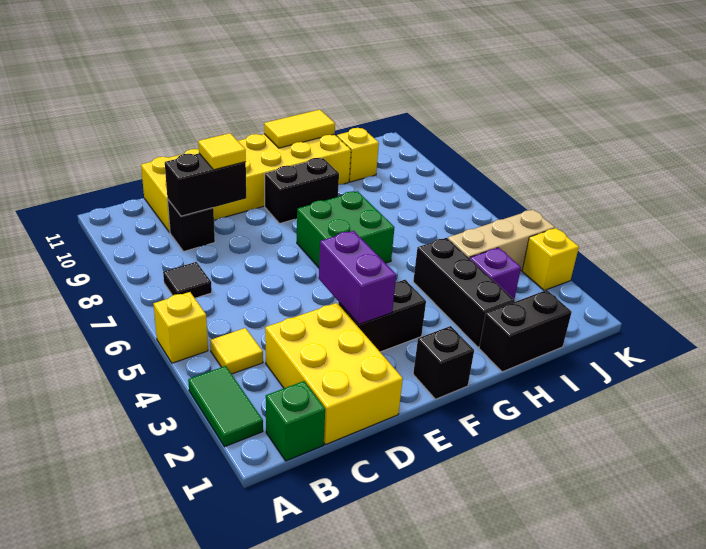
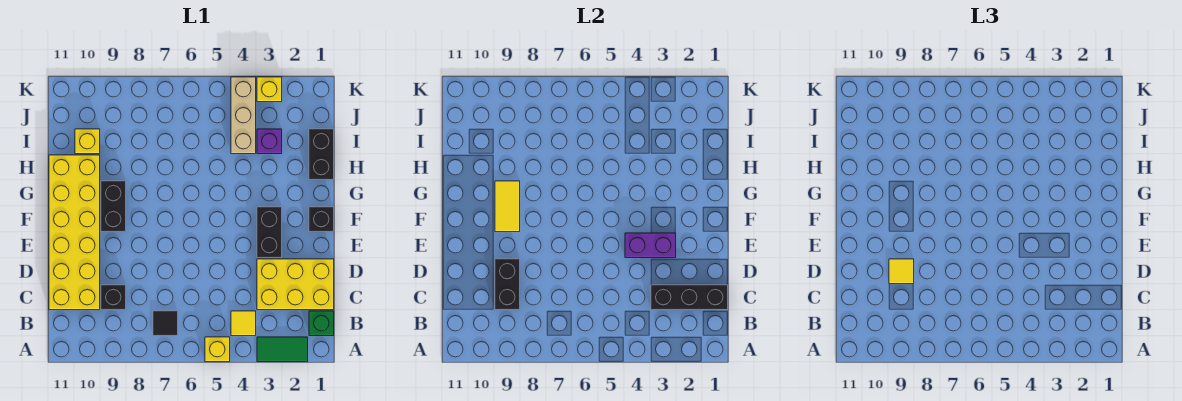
green 2x2 brick [297,191,394,268] -> none
yellow 1x2 tile [264,110,335,148] -> yellow 1x2 tile moved to [495,181,520,232]
black 1x3 brick [413,238,515,347] -> black 1x3 brick moved to [651,285,728,310]

